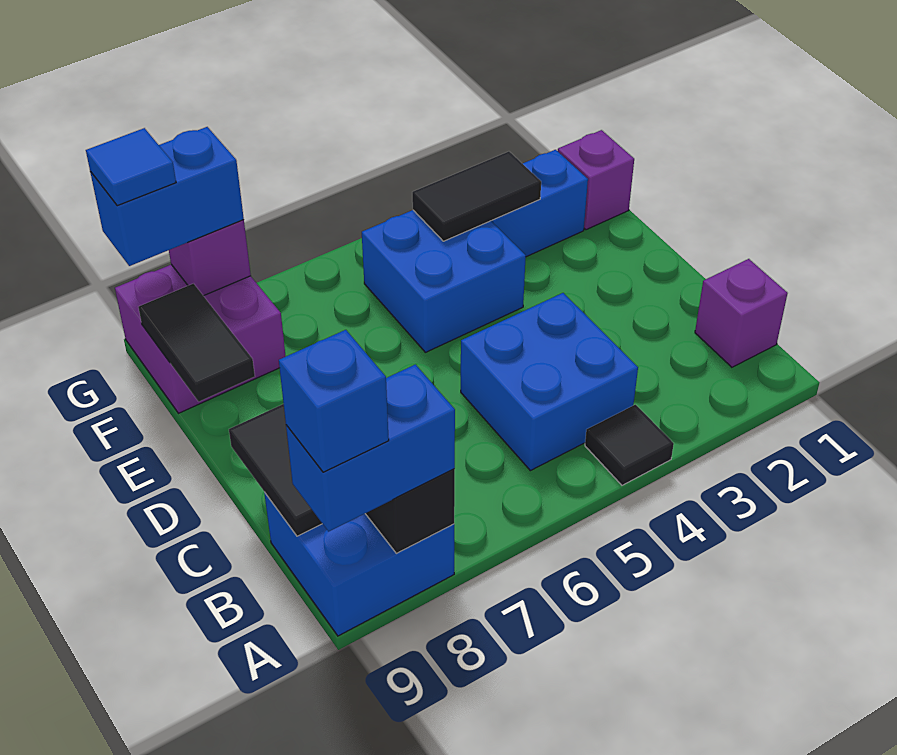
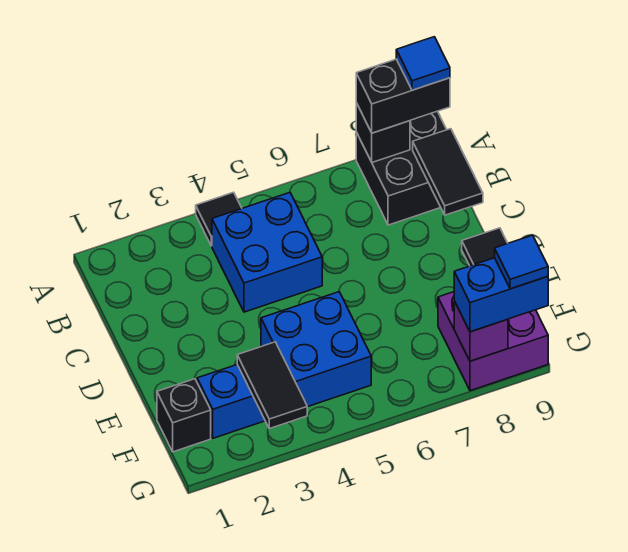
blue 2x2 brick [264,492,454,636] -> black 2x2 brick [356,111,447,225]
blue 1x2 brick [286,365,455,532] -> black 1x2 brick [356,59,450,133]
blue 1x1 brick [279,330,389,472] -> blue 1x1 tile [396,37,450,90]
purple 1x1 brick [695,259,788,367] -> none
purple 1x1 brick [558,130,634,230] -> black 1x1 brick [157,379,211,452]
black 1x2 tile [412,151,541,241] -> black 1x2 tile turned to [237,342,307,429]

